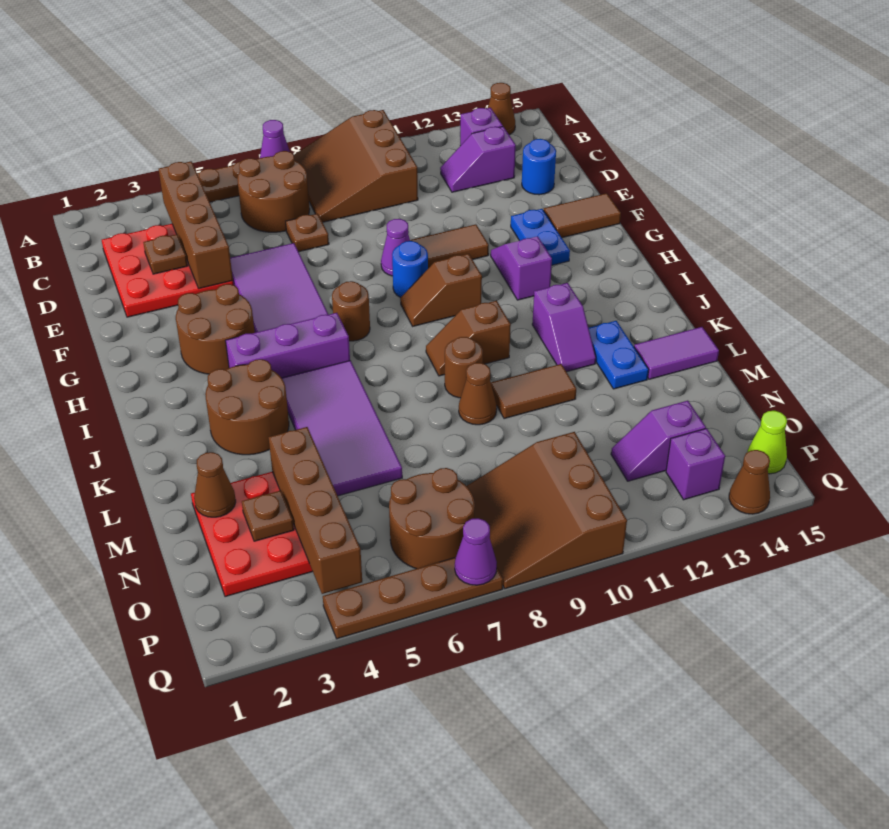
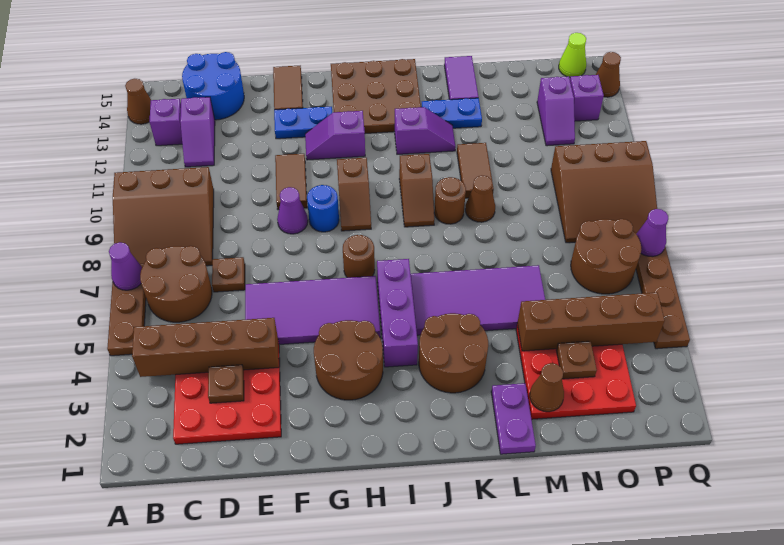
blue 1x1 round brick [522,139,556,195] -> blue 2x2 round brick [182,52,244,120]
none -> brown 3x3 plate [331,59,421,134]
none -> purple 1x2 plate [491,383,536,454]

